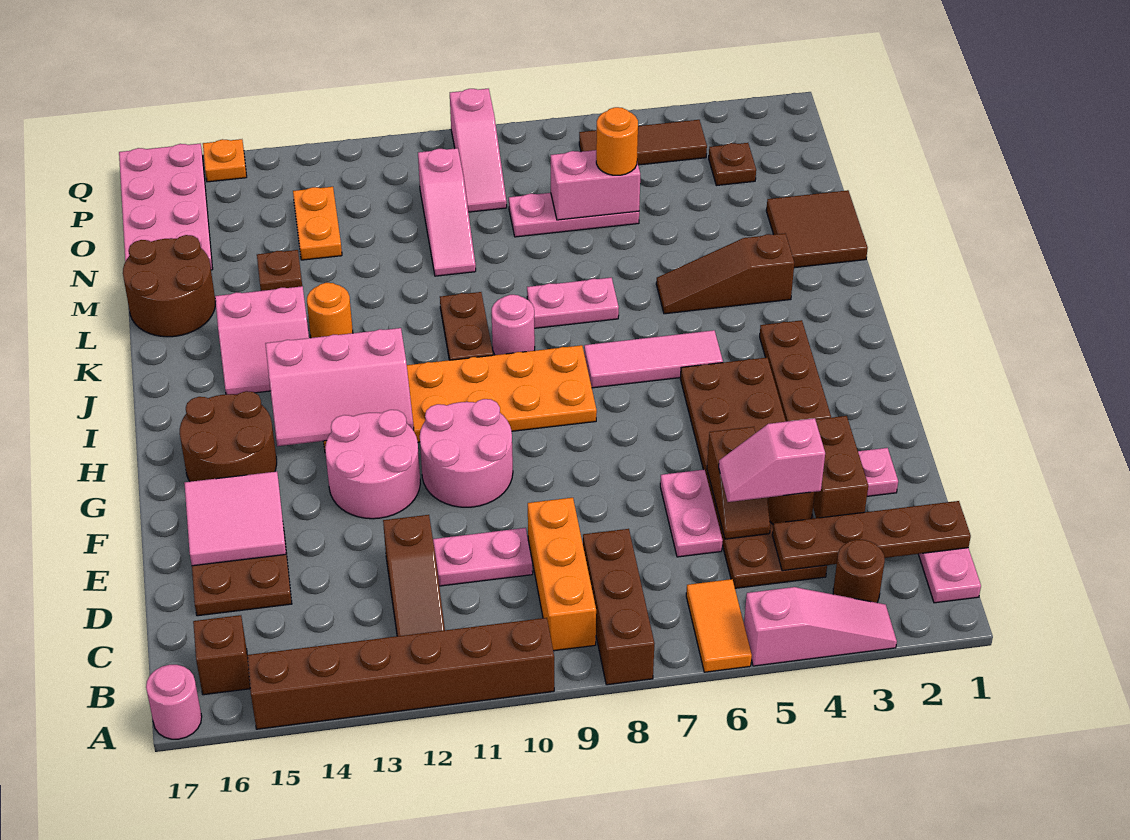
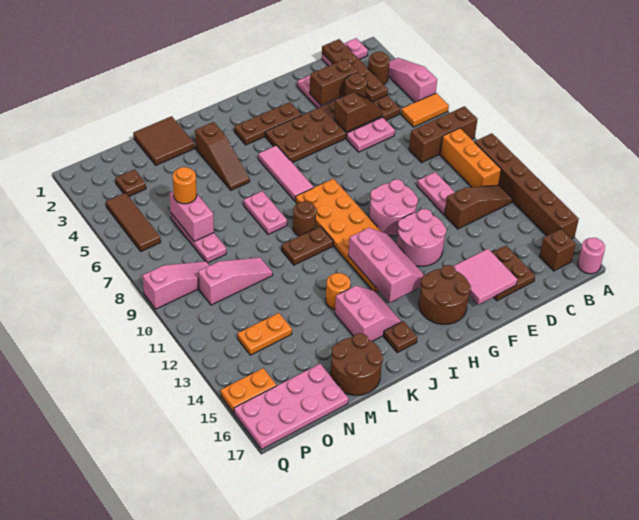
orange 1x3 brick [528,498,596,651] -> orange 1x3 brick turned to [440,128,501,187]
pink 1x2 slope [718,418,825,502] -> none
pink 1x1 round brick [492,295,535,355] -> brown 1x1 round brick [293,201,316,236]
brown 1x1 plate [257,250,302,291] -> brown 1x1 plate moved to [384,321,417,353]
orange 1x1 plate [203,139,247,182] -> orange 1x2 plate [220,368,277,412]

